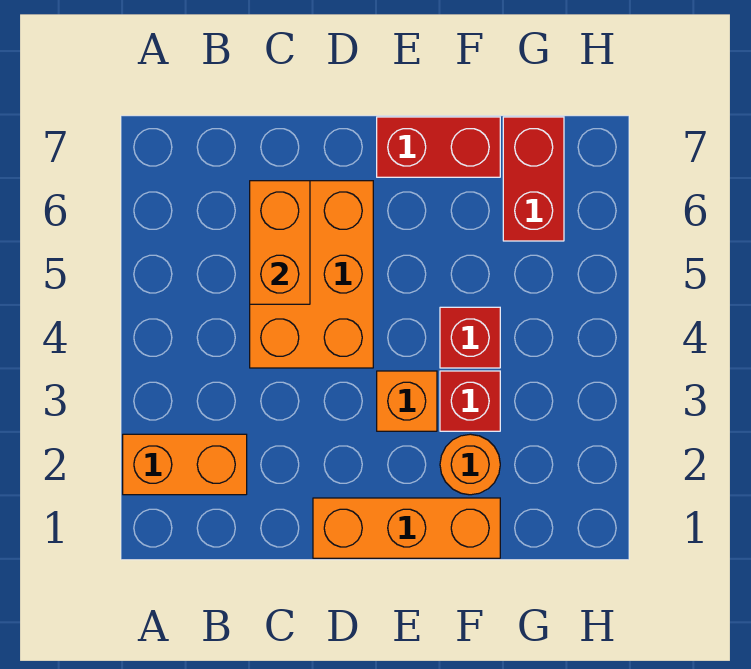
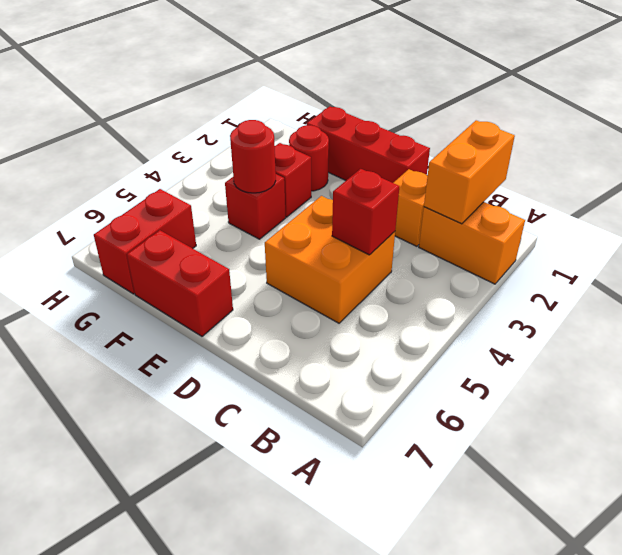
orange 2x3 brick [250,181,373,368] -> orange 2x2 brick [265,196,395,323]
none -> red 1x1 brick [332,169,399,255]
orange 1x2 brick [250,181,310,304] -> orange 1x2 brick moved to [424,120,515,224]
orange 1x3 brick [313,498,500,558] -> red 1x3 brick [307,106,430,183]
orange 1x1 brick [377,371,437,431] -> orange 1x1 brick moved to [394,169,427,246]
orange 1x1 round brick [440,434,500,495] -> red 1x1 round brick [289,125,329,191]
none -> red 1x1 round brick [230,120,276,193]

